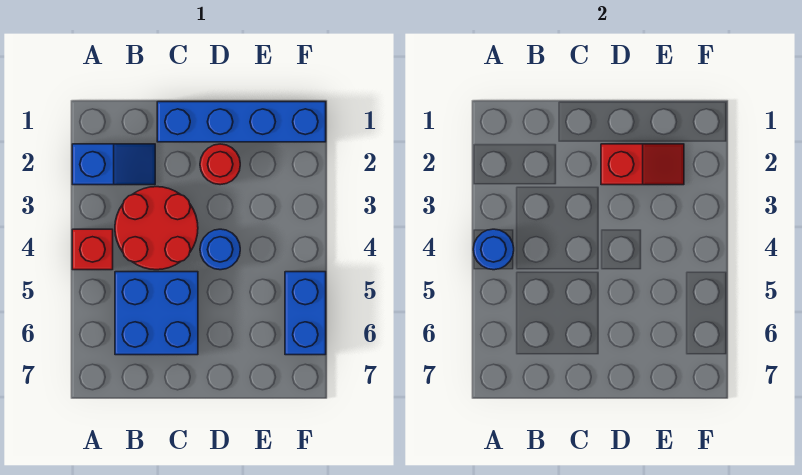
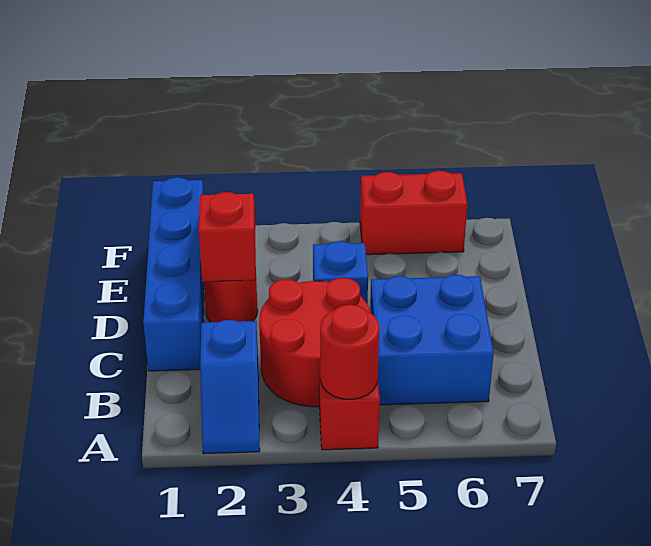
blue 1x2 slope [72,144,155,185] -> blue 1x2 slope turned to [200,320,260,454]
blue 1x1 round brick [473,229,514,270] -> red 1x1 round brick [320,305,379,400]
blue 1x1 round brick [200,229,240,270] -> blue 1x1 brick [313,241,368,304]
blue 1x2 brick [285,272,326,355] -> red 1x2 brick [360,171,467,255]

